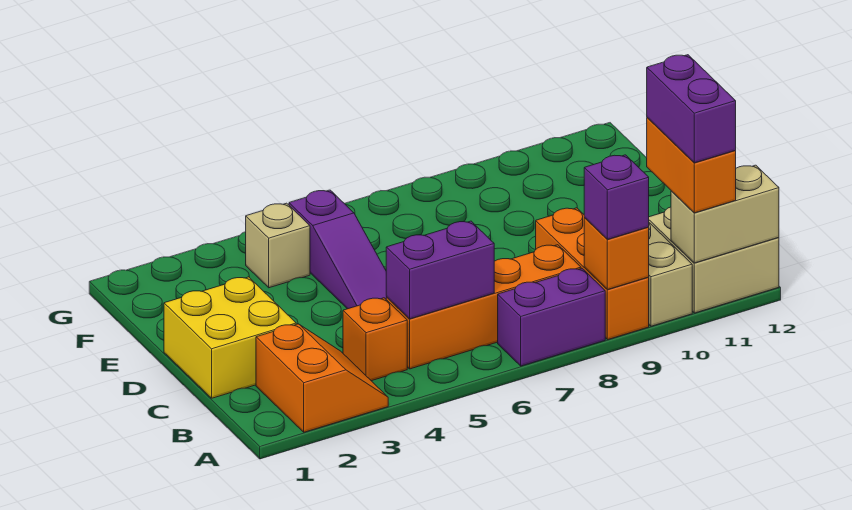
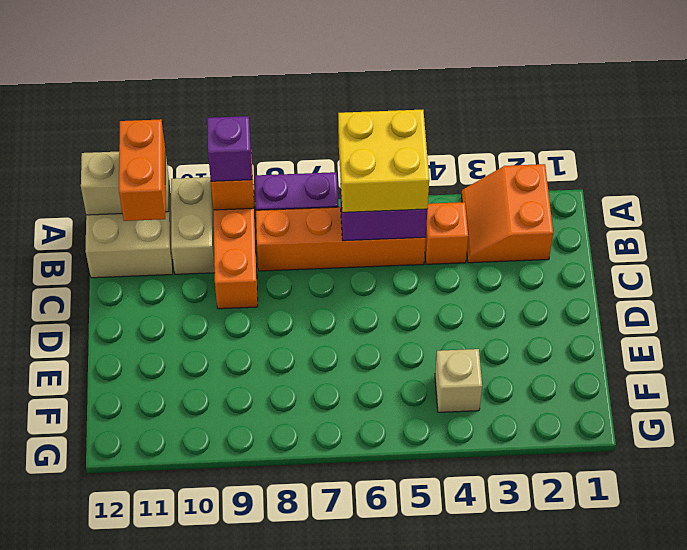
purple 1x2 brick [647,55,736,163] -> none
yellow 2x2 brick [164,277,296,398] -> yellow 2x2 brick moved to [338,110,429,212]
purple 1x3 slope [289,190,386,309] -> none

